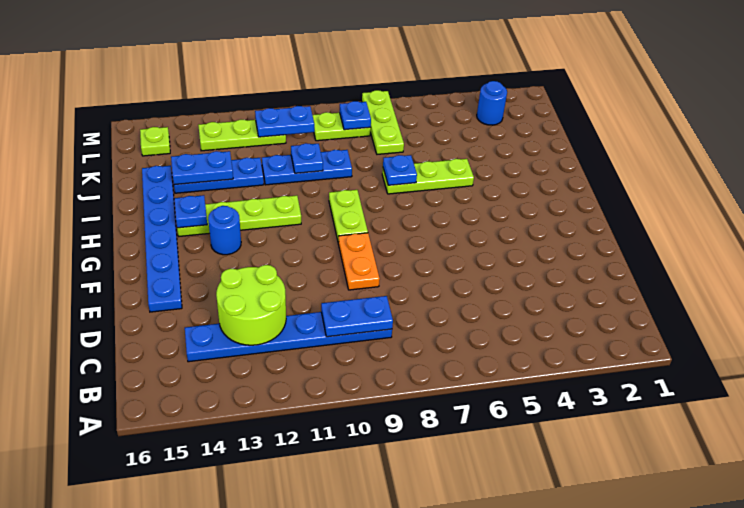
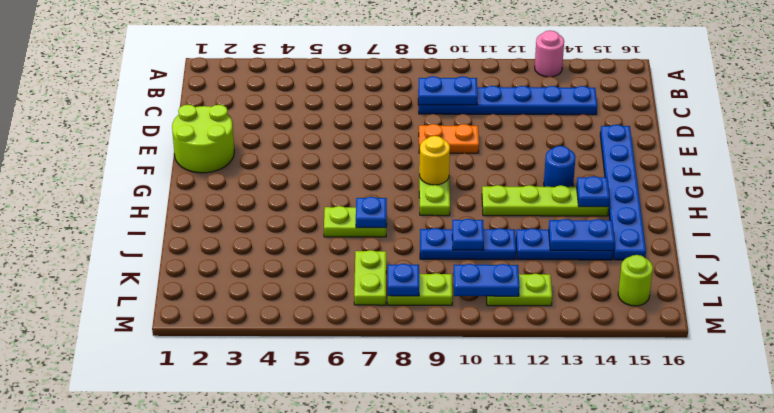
none -> pink 1x1 round brick [535,31,564,77]
lime 2x2 round brick [216,265,286,345] -> lime 2x2 round brick moved to [172,105,234,173]
orange 1x2 plate [338,233,380,290] -> orange 1x2 plate turned to [419,124,479,153]
none -> yellow 1x1 round brick [419,136,450,185]
lime 1x3 plate [382,159,474,194] -> lime 1x2 plate [324,206,387,237]
lime 1x3 plate [362,90,404,154] -> lime 1x2 plate [354,250,386,305]
blue 1x1 round brick [477,81,507,125] -> none
lime 1x3 plate [198,120,286,151] -> lime 1x2 plate [486,273,552,306]
lime 1x1 plate [140,127,170,156] -> lime 1x1 round brick [618,255,653,306]

